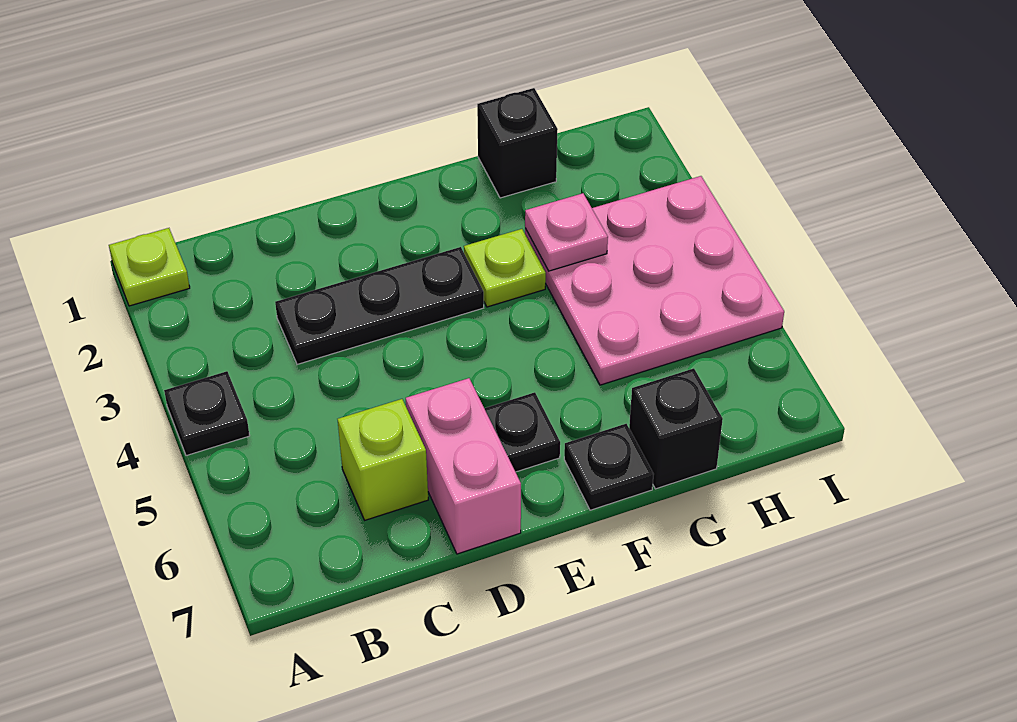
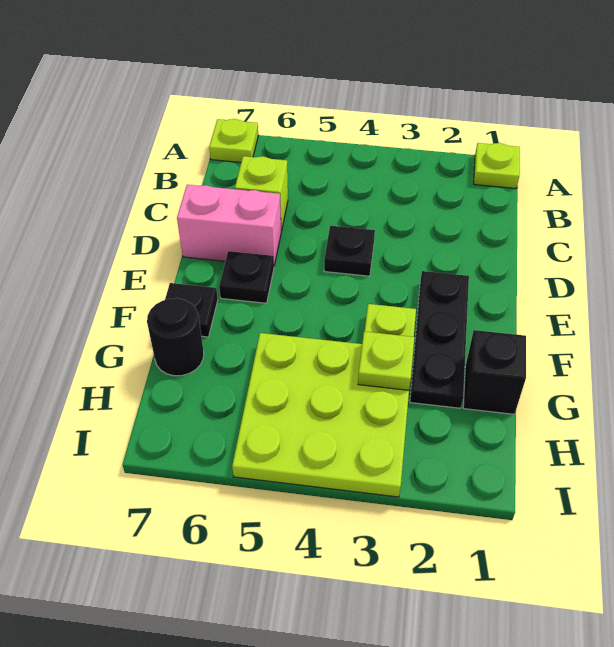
black 1x1 plate [164,371,250,456] -> black 1x1 plate moved to [324,226,375,276]
none -> lime 1x1 plate [209,119,258,162]
black 1x3 plate [275,247,484,364] -> black 1x3 plate moved to [410,271,469,408]
pink 3x3 plate [525,176,784,385] -> lime 3x3 plate [232,333,409,497]
pink 1x1 plate [525,193,608,271] -> lime 1x1 plate [358,332,414,390]
black 1x1 brick [629,368,723,489] -> black 1x1 round brick [147,298,204,376]

